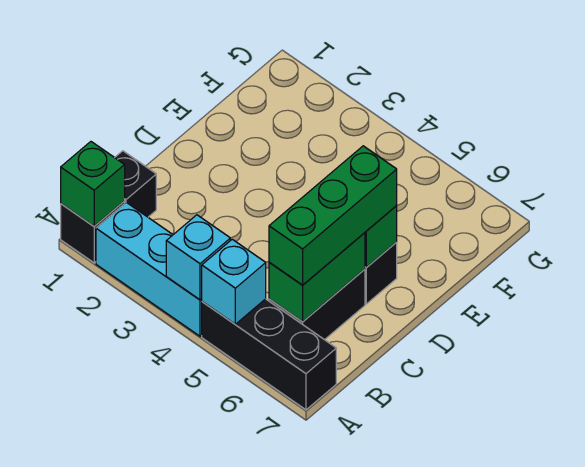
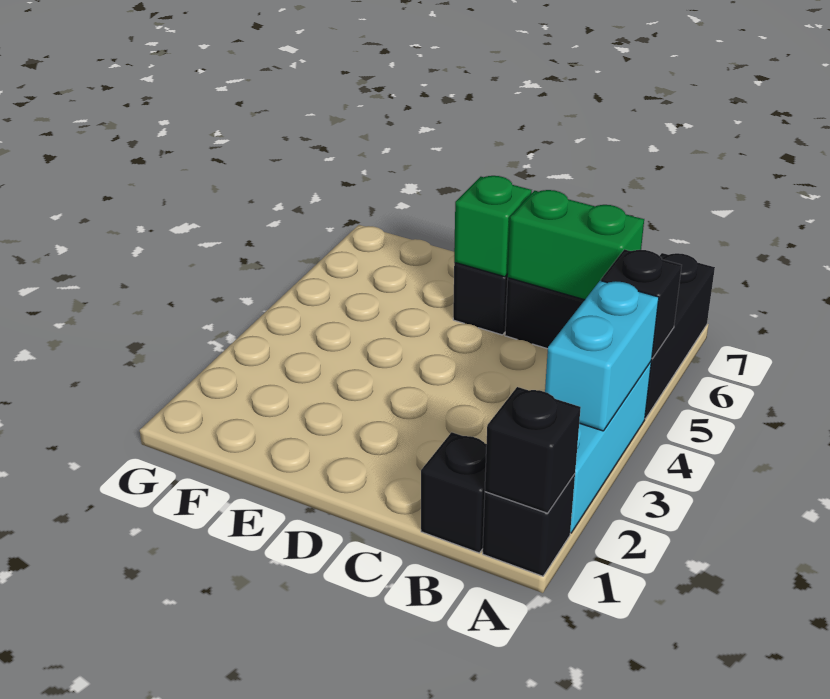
green 1x1 brick [61,142,125,226] -> black 1x1 brick [485,387,581,513]
cyan 1x1 brick [166,215,230,300] -> cyan 1x2 brick [545,281,659,431]
cyan 1x1 brick [202,239,266,324] -> black 1x1 brick [601,249,682,359]
green 1x3 brick [269,146,397,285] -> none

